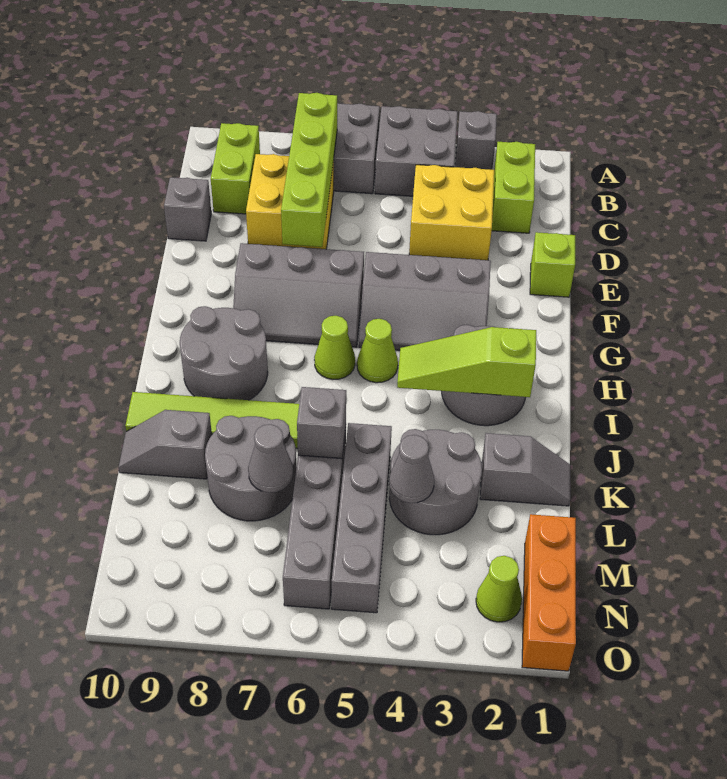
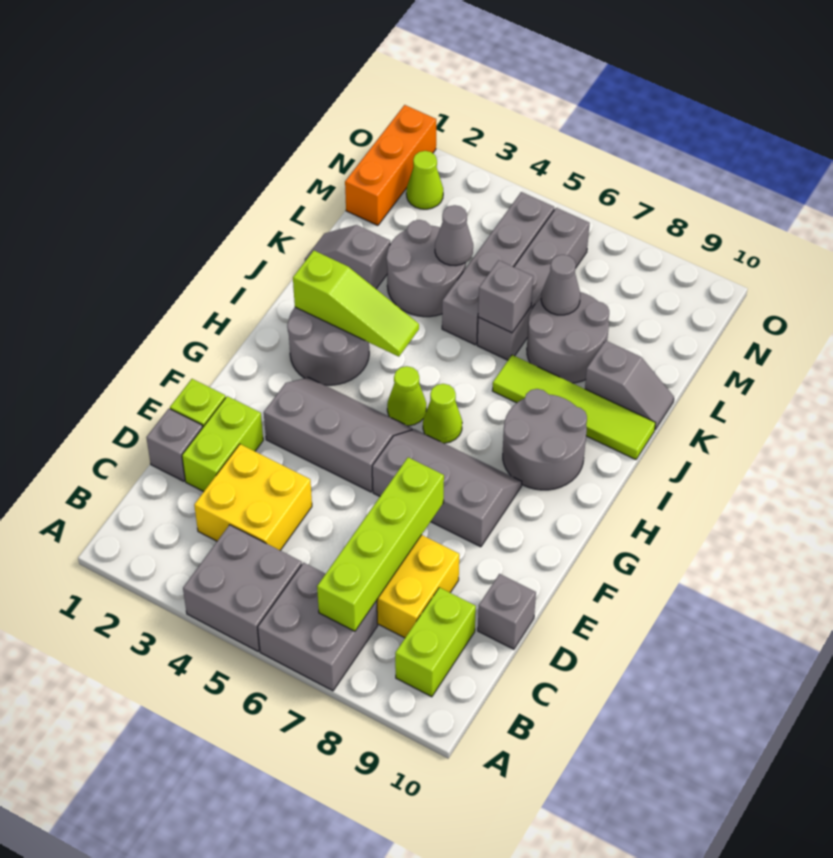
grey 1x1 brick [455,111,497,170] -> grey 1x1 brick moved to [146,409,203,481]
lime 1x2 brick [492,142,535,233] -> lime 1x2 brick moved to [182,396,263,492]

